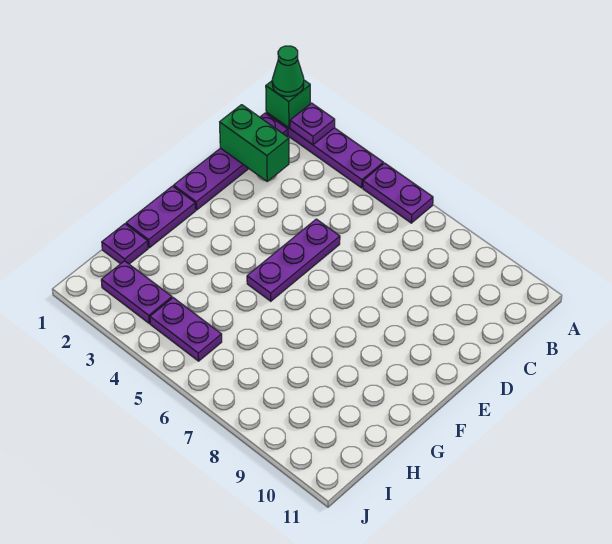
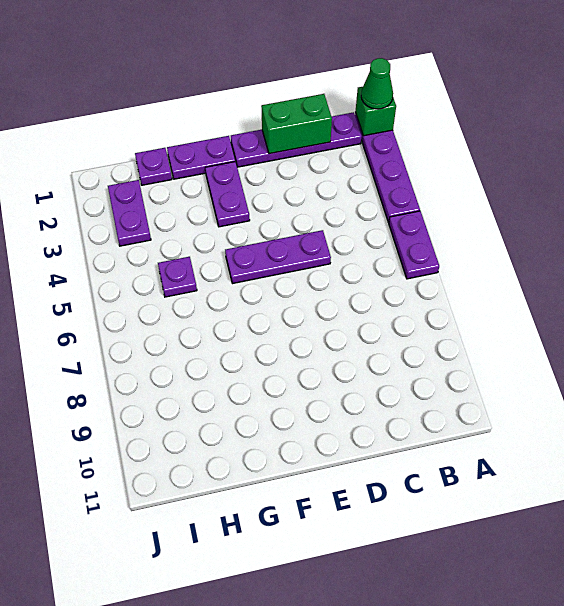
purple 1x1 plate [290,103,335,145] -> purple 1x1 plate moved to [158,257,197,297]
green 1x2 brick [220,105,289,181] -> green 1x2 brick turned to [261,94,332,154]
purple 1x2 plate [150,298,222,361] -> purple 1x2 plate moved to [205,162,250,227]

